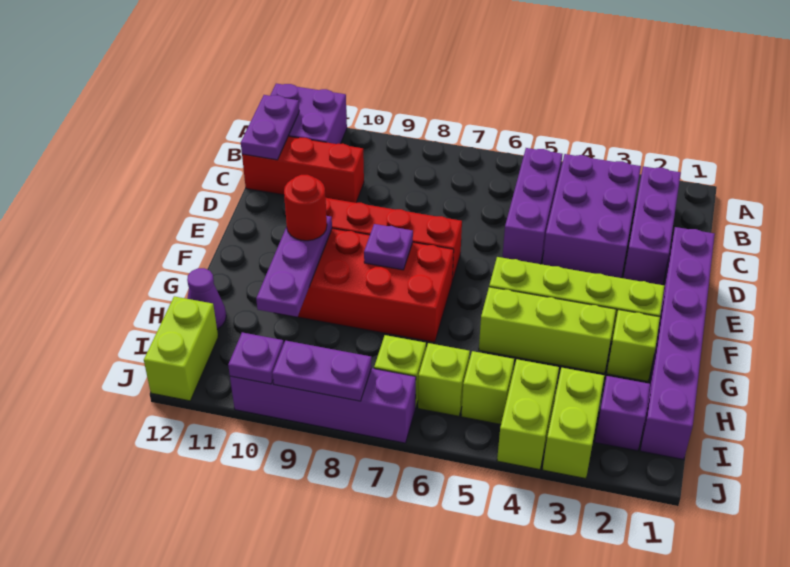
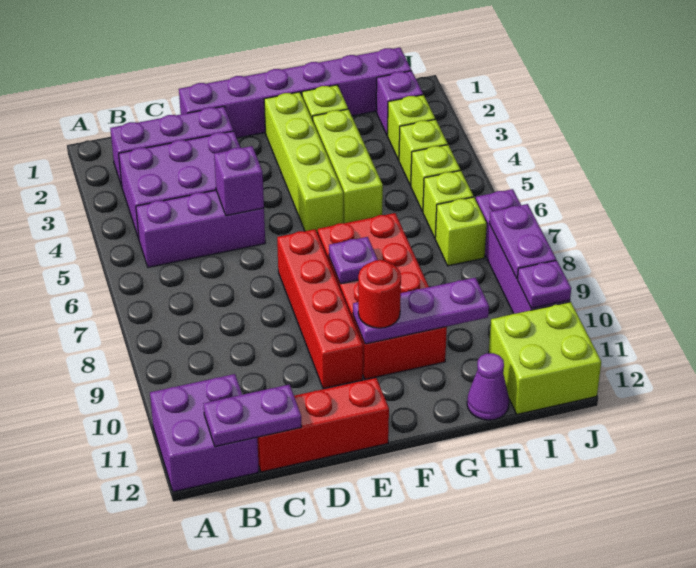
red 1x3 brick [242,136,364,203] -> red 1x3 brick turned to [257,378,389,472]
none -> purple 1x1 brick [214,146,264,216]
lime 1x2 brick [543,368,604,479] -> lime 1x1 brick [388,95,435,160]
lime 1x2 brick [497,359,559,470] -> lime 1x1 brick [399,119,448,186]
lime 1x2 brick [144,296,218,401] -> lime 2x2 brick [489,302,601,414]

